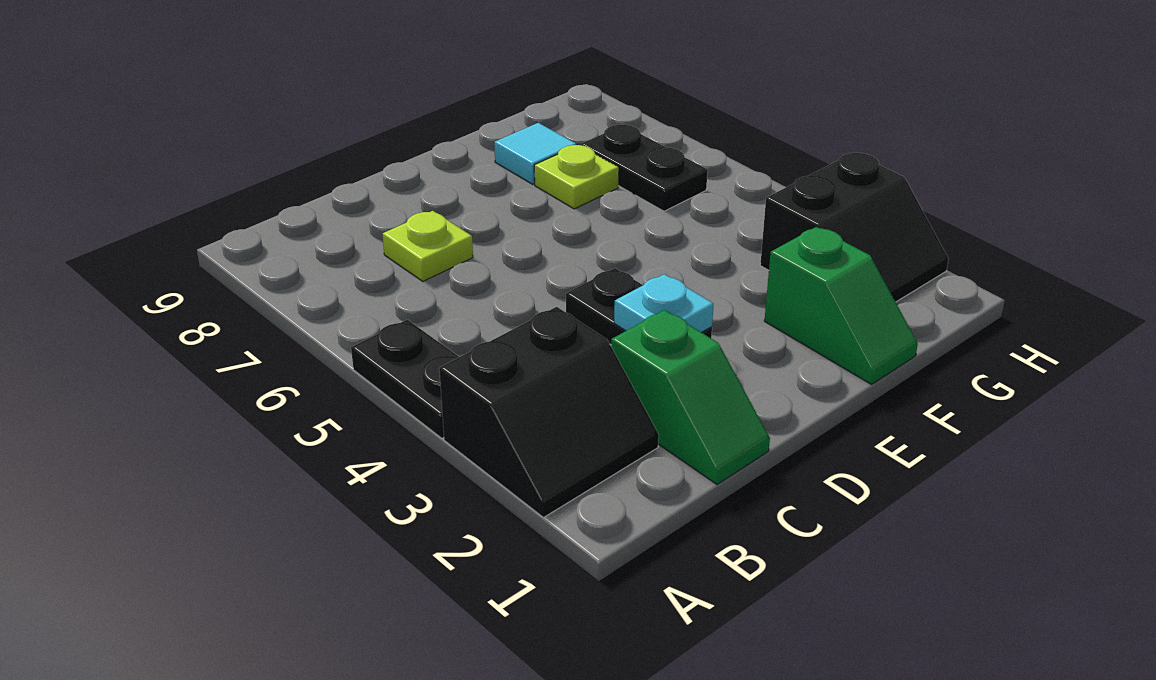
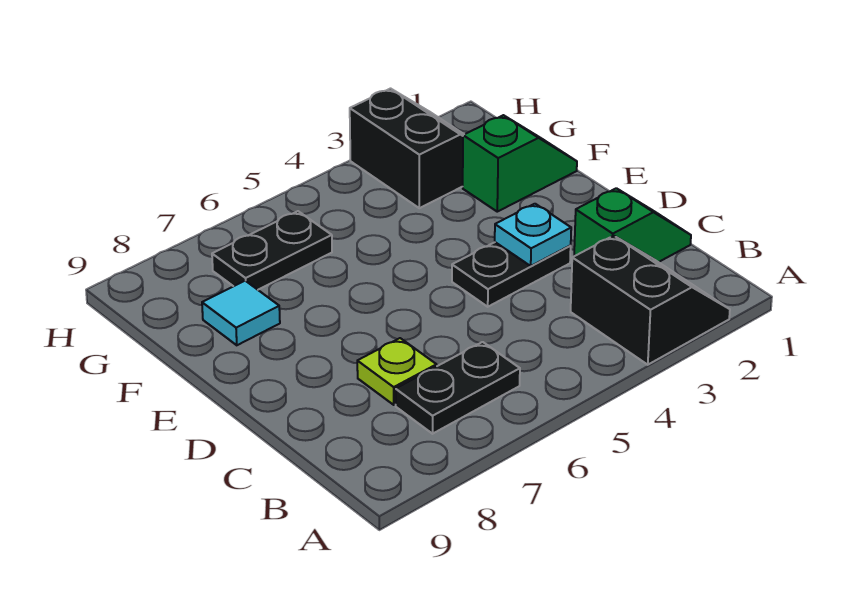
black 1x2 plate [351,320,459,438] -> black 1x2 plate moved to [396,342,520,434]
lime 1x1 plate [534,145,619,209] -> none

